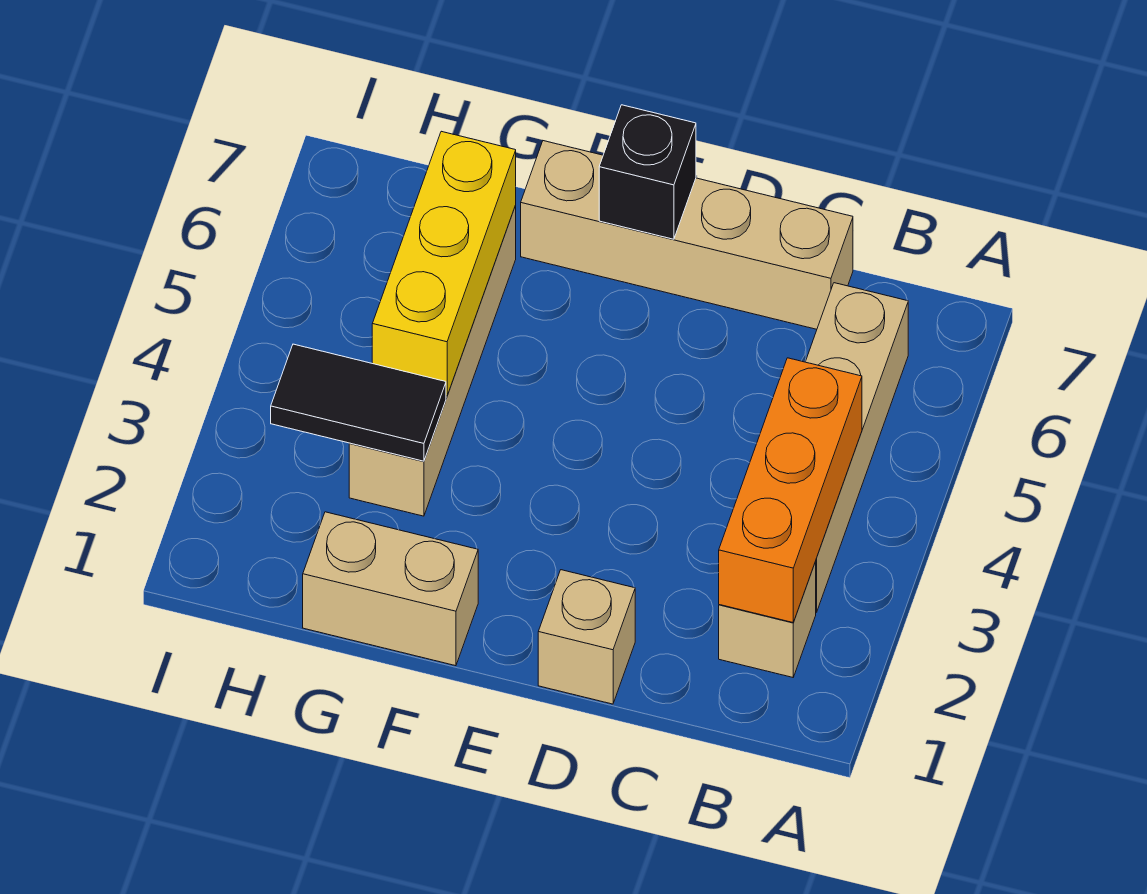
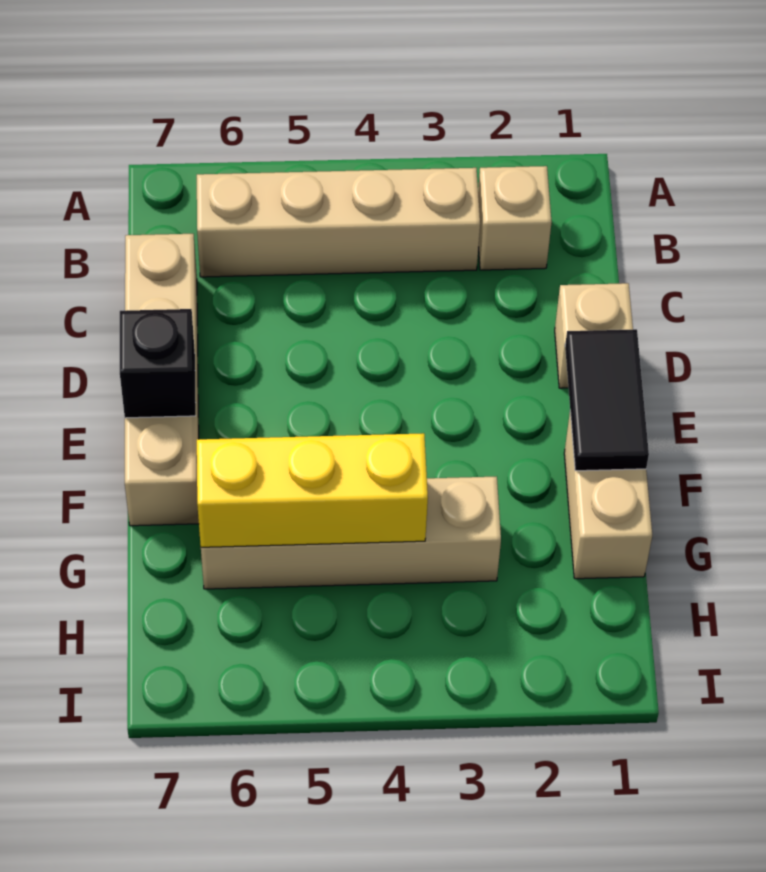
orange 1x3 brick [719,358,862,622] -> none
black 1x2 tile [271,344,446,461] -> black 1x2 tile moved to [565,329,649,471]

